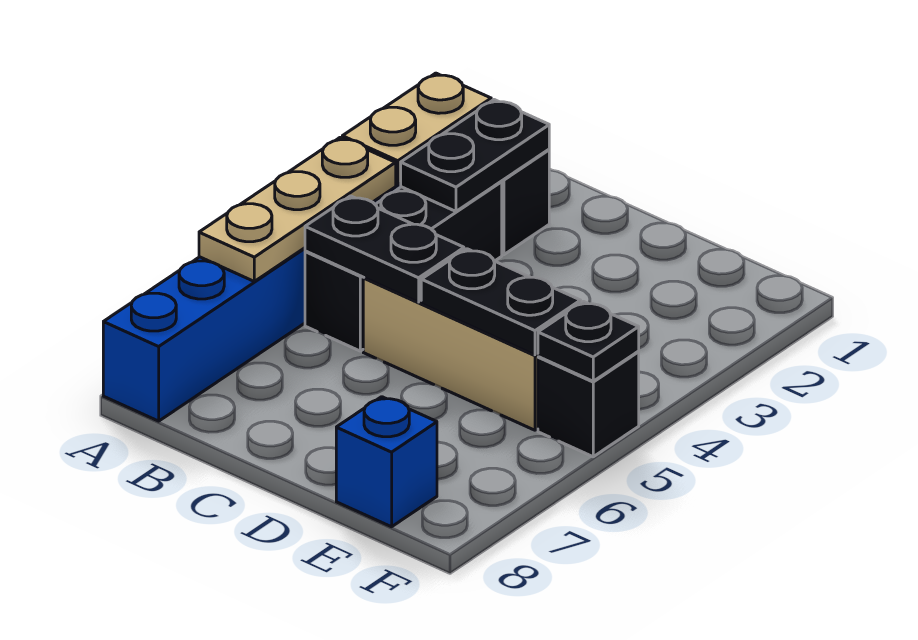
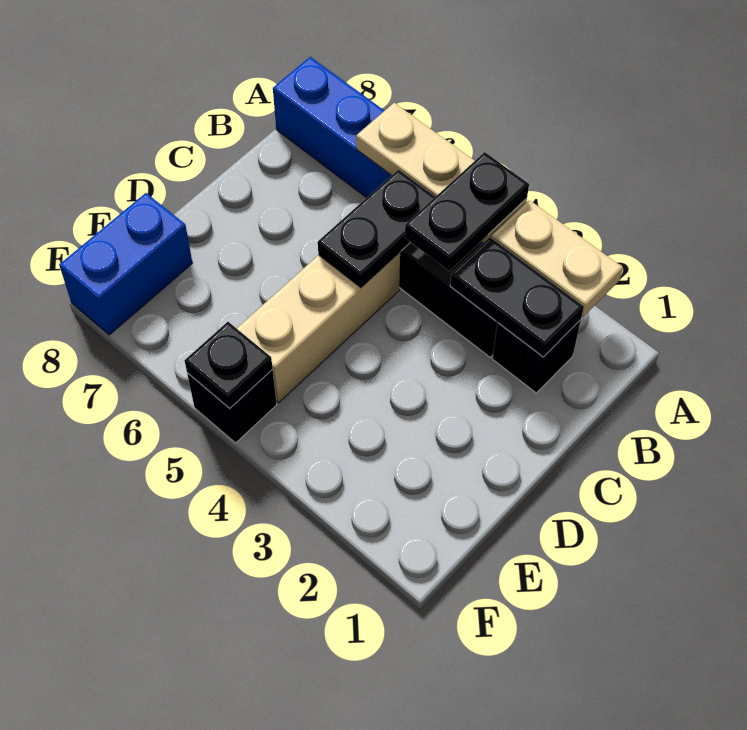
black 1x2 plate [421,249,581,355] -> black 1x2 plate moved to [405,152,529,271]
blue 1x1 brick [336,397,437,527] -> blue 1x2 brick [59,193,192,335]

